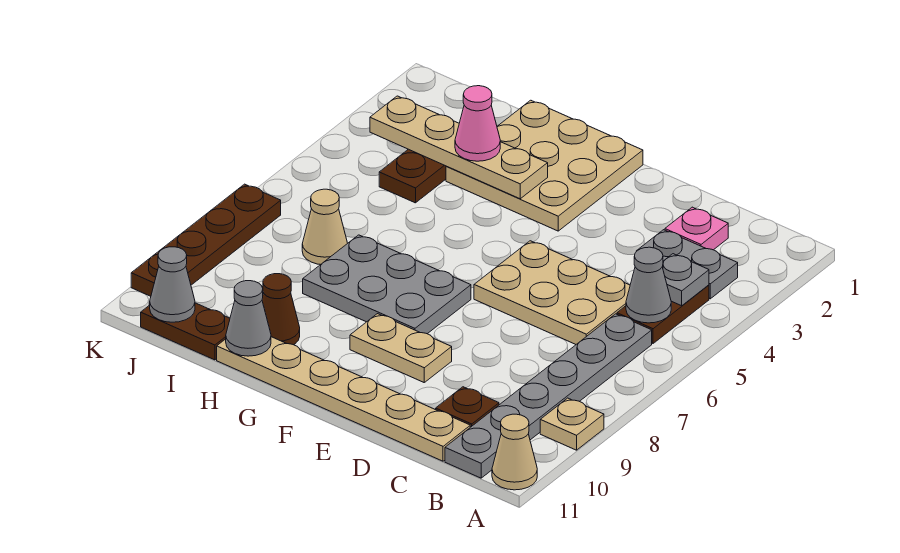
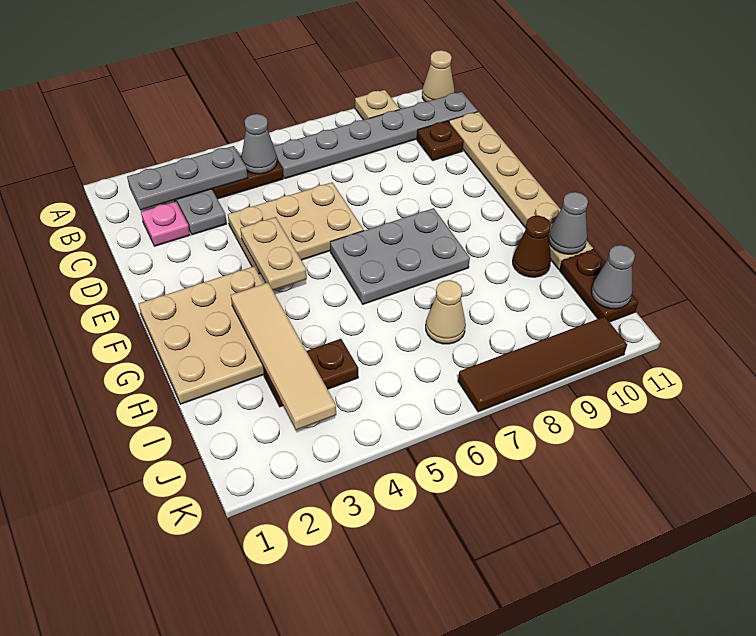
grey 1x1 plate [662,254,709,306] -> grey 1x3 plate [127,146,248,210]
tan 2x3 plate [474,241,630,344] -> tan 2x3 plate turned to [228,182,364,274]
tan 1x2 plate [350,314,452,382] -> tan 1x2 plate moved to [240,217,307,290]
grey 2x3 plate [303,235,471,334] -> grey 2x3 plate turned to [330,208,470,304]
tan 1x4 plate [370,96,548,199] -> tan 1x4 tile [231,283,336,430]
pink 1x1 cone [455,86,500,161] -> none
brown 1x4 plate [131,184,281,296] -> brown 1x4 tile [458,316,627,412]

